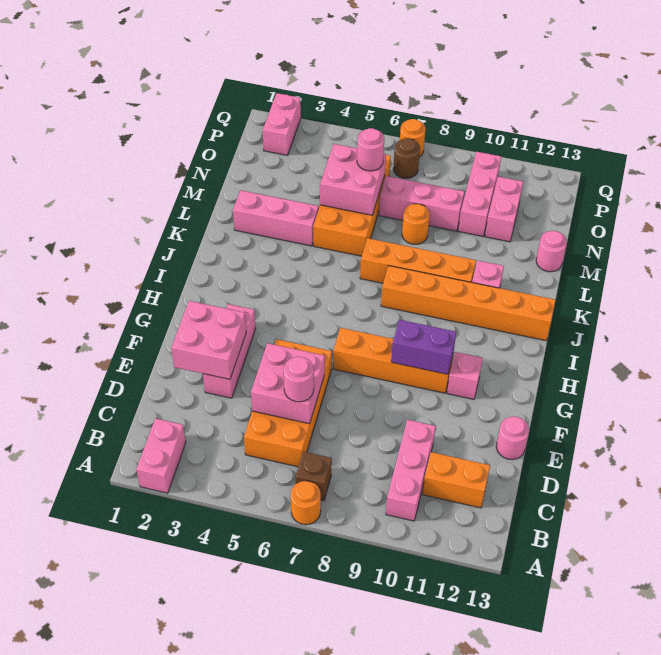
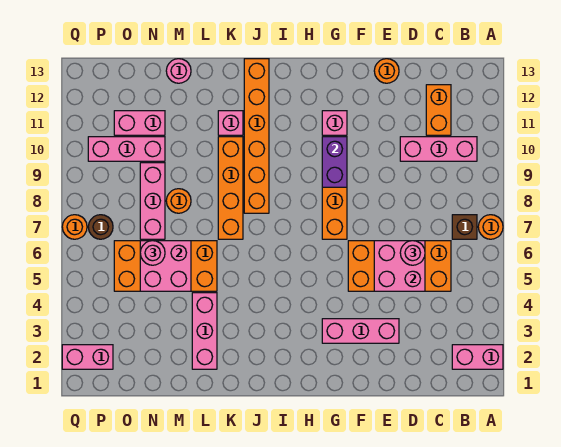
pink 2x2 brick [171,301,246,379] -> none
pink 1x1 round brick [496,416,529,460] -> orange 1x1 round brick [374,59,399,83]

